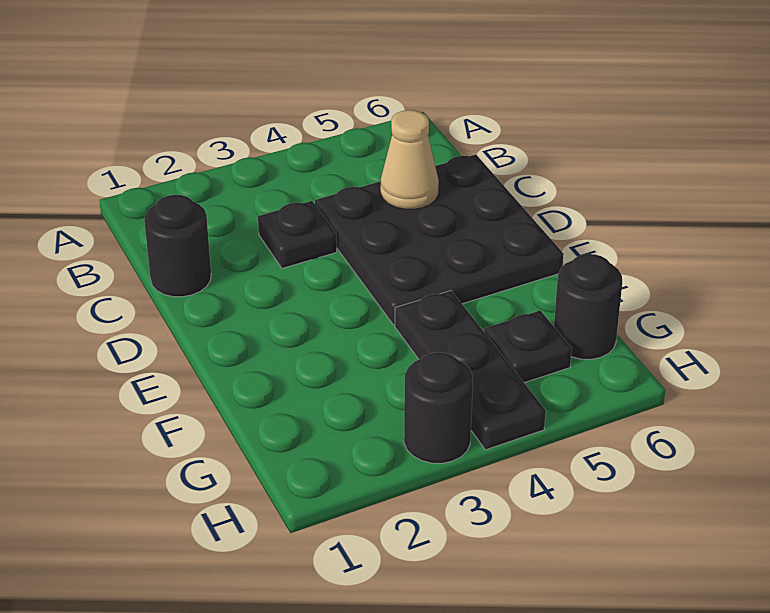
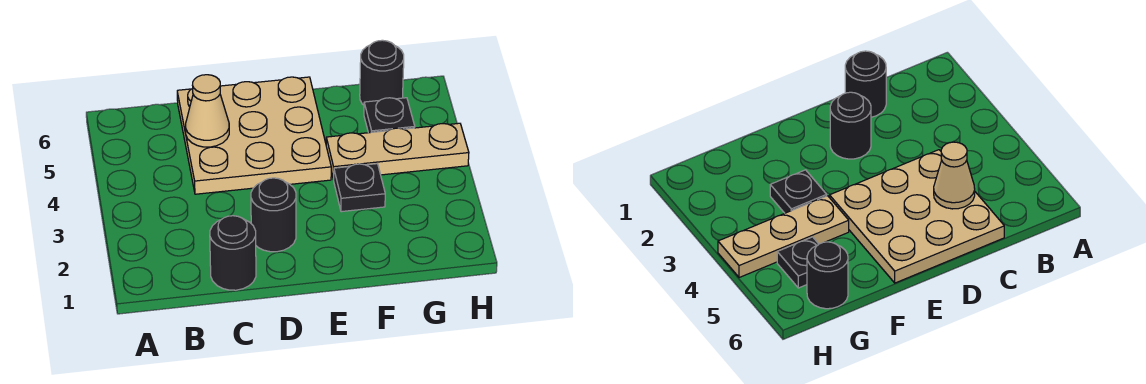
black 1x1 plate [258,201,337,268] -> black 1x1 plate moved to [334,164,385,212]
black 3x3 plate [315,155,564,325] -> tan 3x3 plate [177,77,331,194]
black 1x3 plate [395,291,546,450] -> tan 1x3 plate [326,123,469,180]
black 1x1 round brick [404,352,473,463] -> black 1x1 round brick moved to [251,178,296,252]

